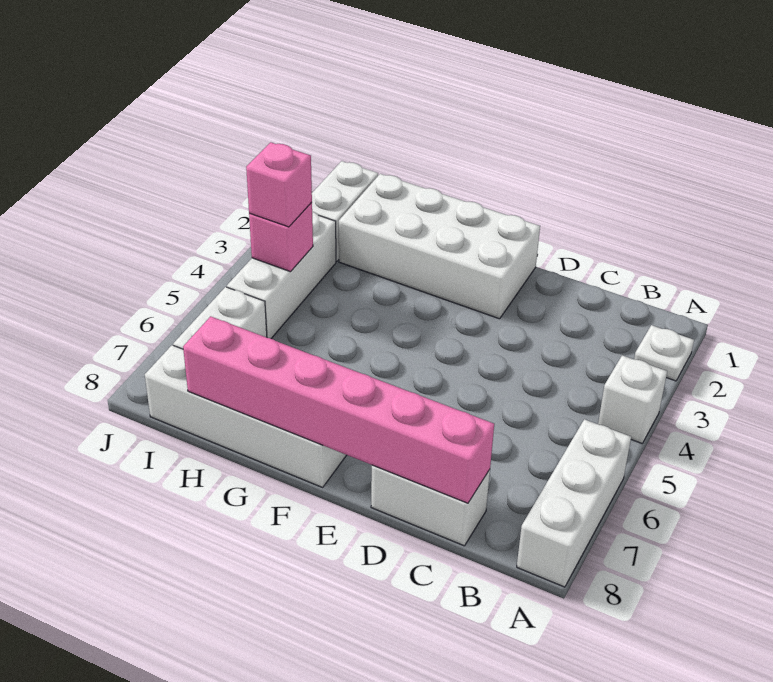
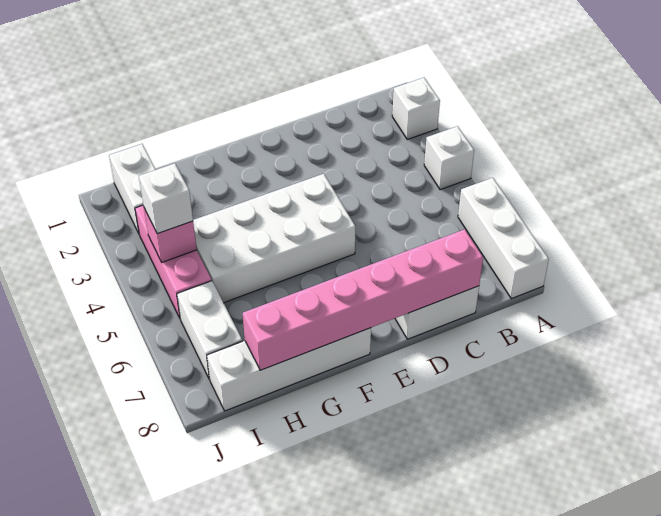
white 1x1 plate [634,325,694,381] -> white 1x1 brick [392,78,440,139]
white 2x4 brick [339,174,540,319] -> white 2x4 brick moved to [193,174,355,303]
white 1x3 brick [227,212,336,339] -> pink 1x3 brick [135,205,212,318]
pink 1x1 brick [246,142,312,227] -> white 1x1 brick [139,163,193,234]

